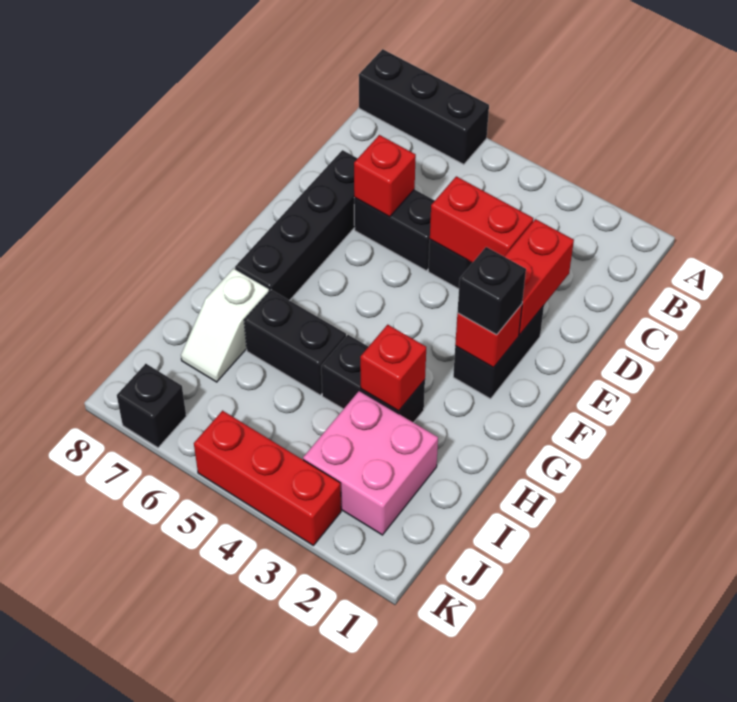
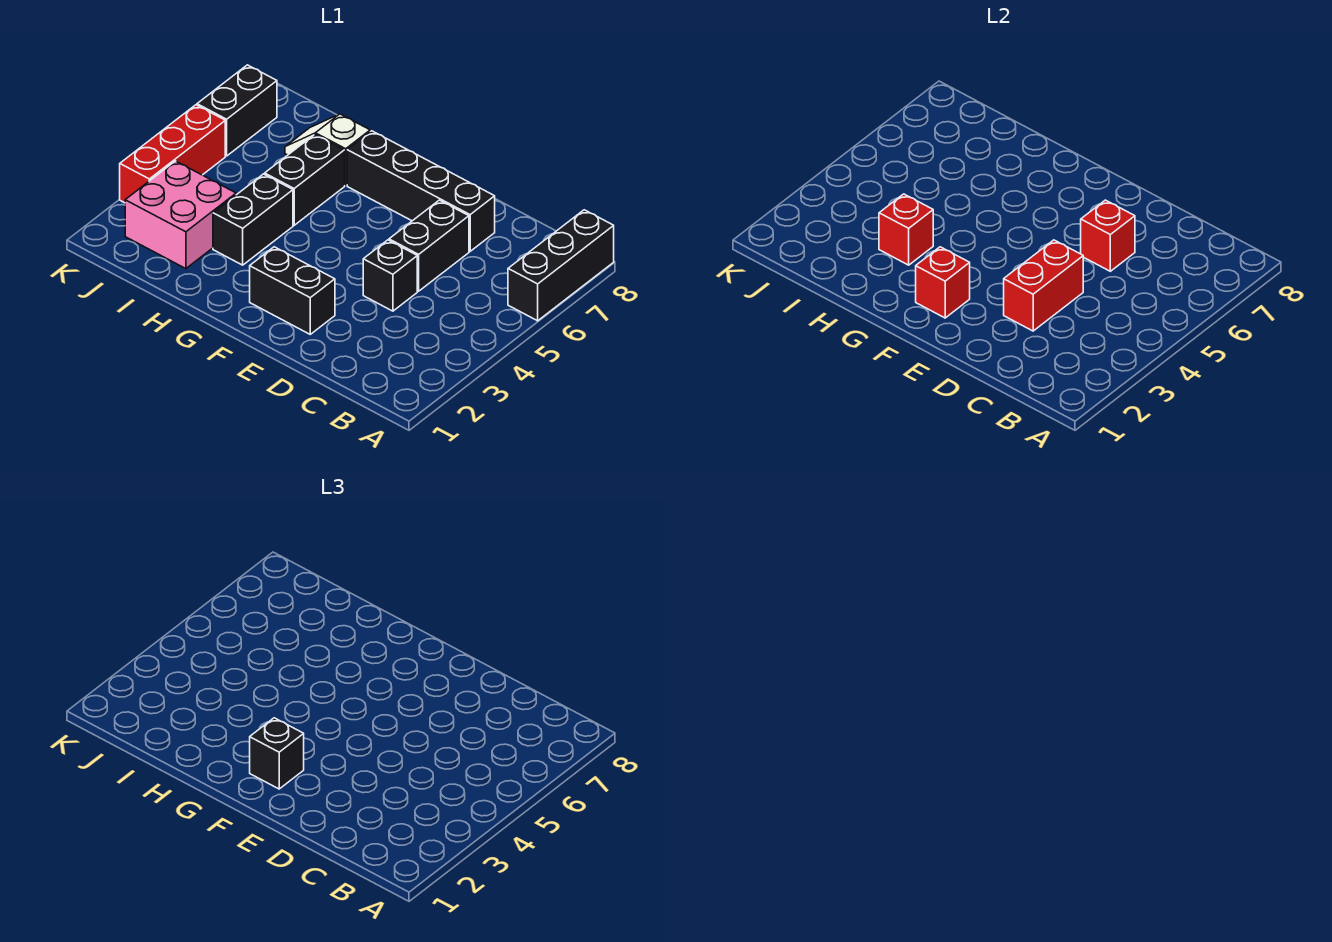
red 1x2 brick [504,219,574,335] -> none
black 1x1 brick [117,364,186,448] -> black 1x2 brick [197,65,277,156]

